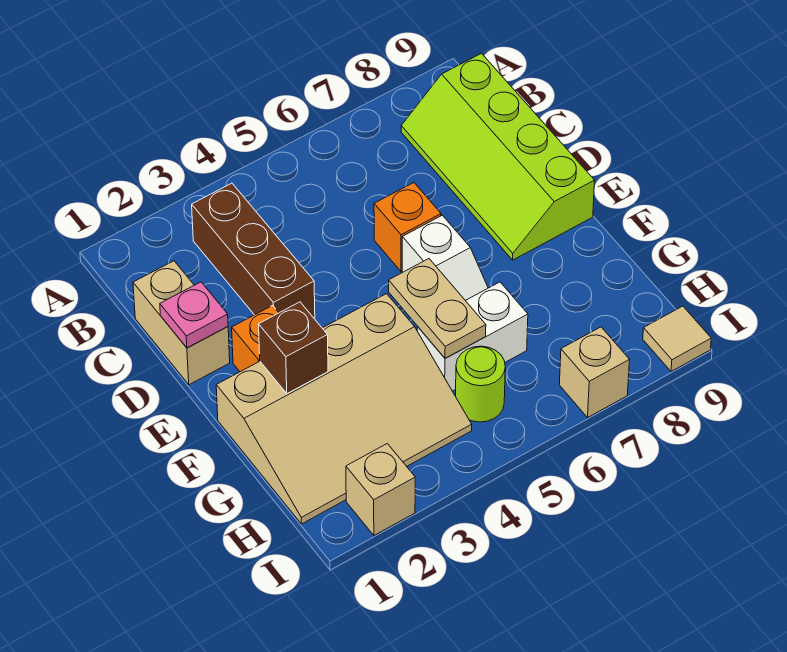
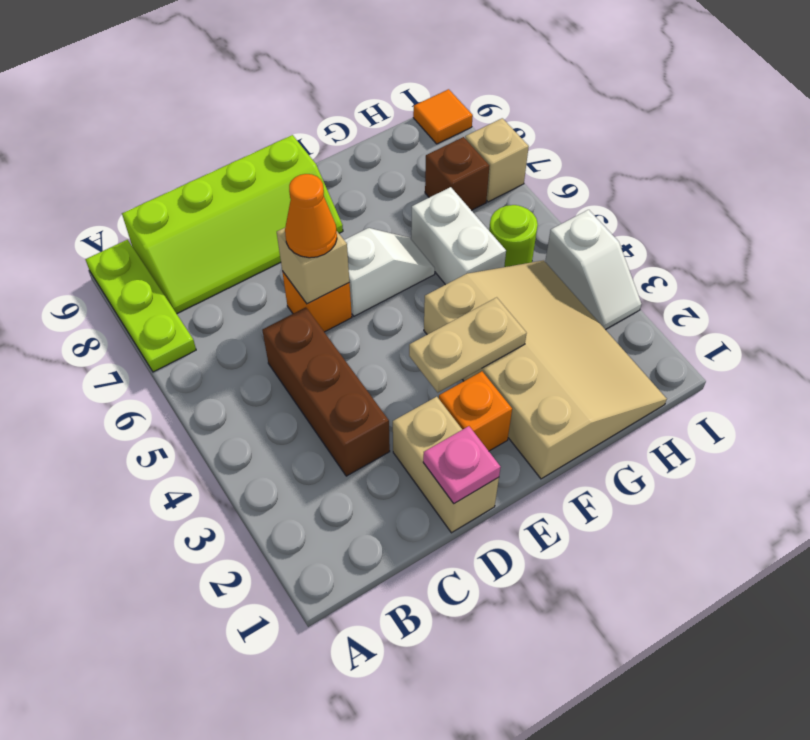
none -> lime 1x3 plate [85,240,196,372]
brown 1x3 brick [192,183,315,318] -> brown 1x3 brick turned to [262,307,390,476]
tan 1x2 brick [133,261,230,385] -> tan 1x2 brick turned to [393,397,499,533]
none -> orange 1x1 cone [285,174,337,258]
brown 1x1 brick [259,302,328,393] -> brown 1x1 brick moved to [425,137,489,211]
tan 1x2 plate [389,259,486,358] -> tan 1x2 plate moved to [409,297,527,392]
tan 1x1 brick [346,444,415,535] -> tan 1x1 brick moved to [277,228,349,304]
none -> white 1x2 slope [545,210,641,330]
tan 1x1 tile [643,306,711,371] -> orange 1x1 tile [413,89,473,144]

